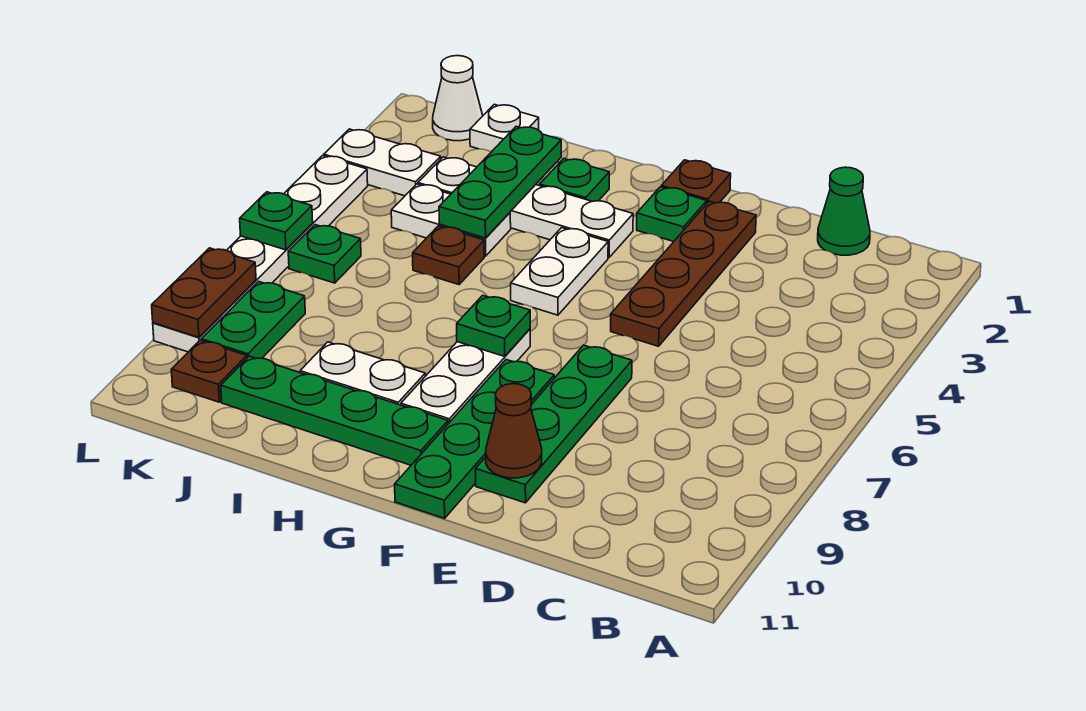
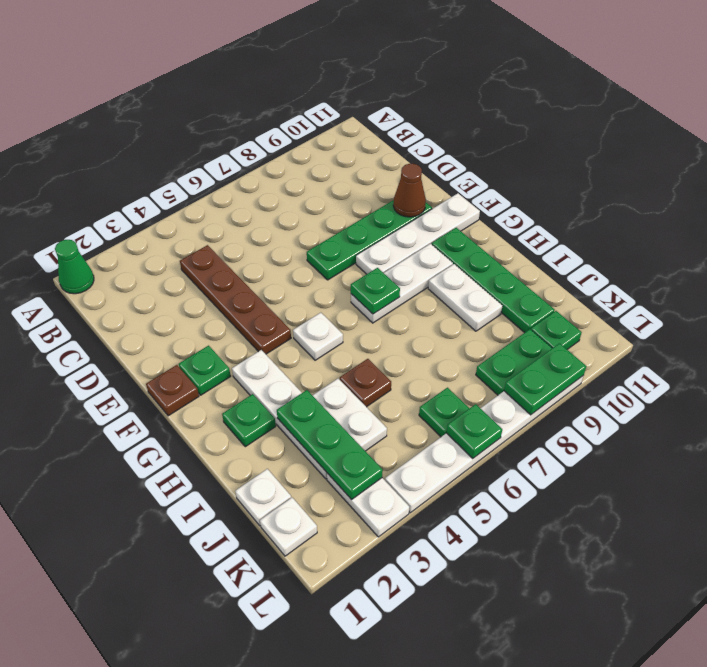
green 1x1 cone [818,167,870,255] -> green 1x1 cone moved to [55,240,94,294]
brown 1x4 plate [611,201,756,346] -> brown 1x4 plate turned to [180,245,291,354]
green 1x4 plate [395,360,554,518] -> white 1x4 plate [356,193,480,274]
white 1x2 plate [511,228,608,315] -> white 1x1 plate [293,313,343,360]
green 1x3 plate [439,127,561,238] -> green 1x3 plate turned to [277,390,383,500]
white 1x1 cone [433,56,483,141] -> white 1x1 plate [260,498,317,556]
brown 1x1 plate [171,340,247,402] -> green 1x1 plate [531,311,582,349]
brown 1x2 plate [152,248,256,337] -> green 1x2 plate [504,343,586,415]

